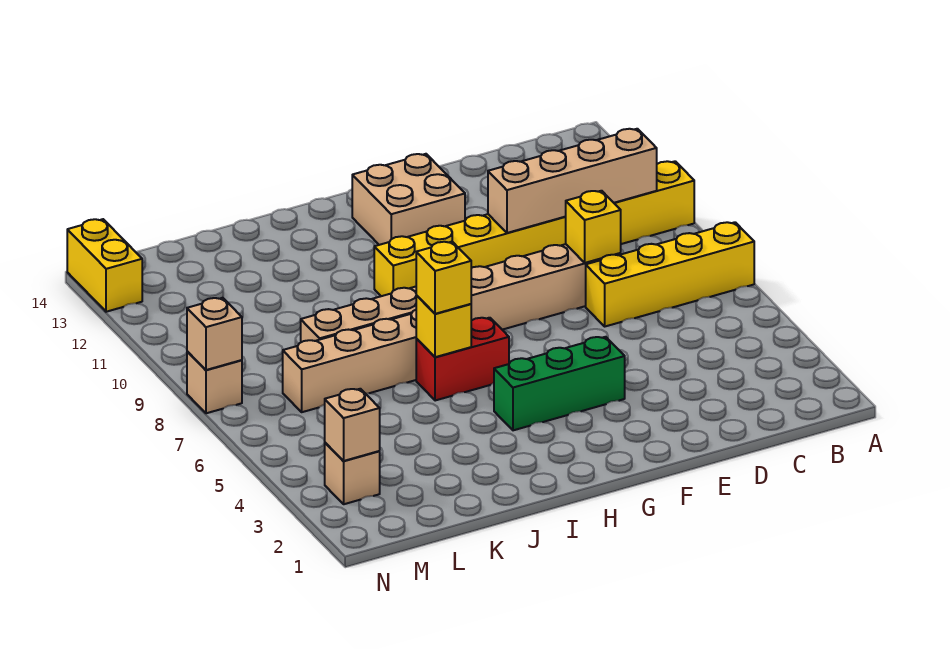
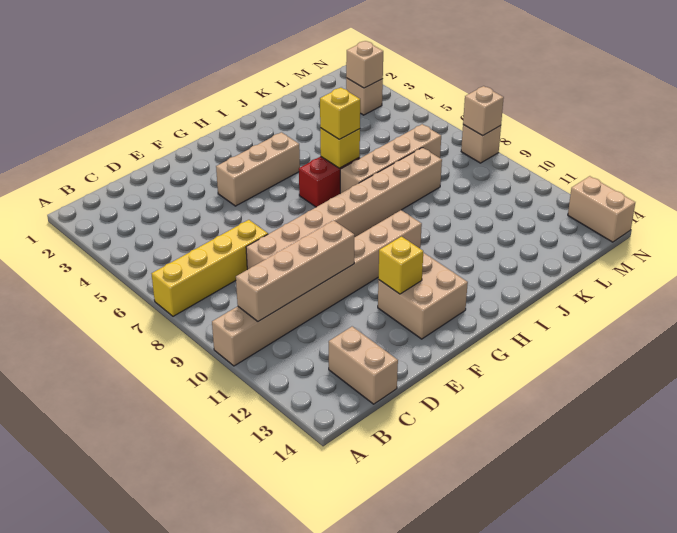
yellow 1x8 brick [374,161,694,296] -> tan 1x8 brick [212,210,422,366]
none -> tan 1x2 brick [329,326,398,404]
yellow 1x1 brick [566,191,621,263] -> yellow 1x1 brick moved to [378,237,423,294]
green 1x3 brick [494,337,625,430] -> tan 1x3 brick [216,132,300,206]
yellow 1x2 brick [67,219,142,312] -> tan 1x2 brick [568,176,635,242]

